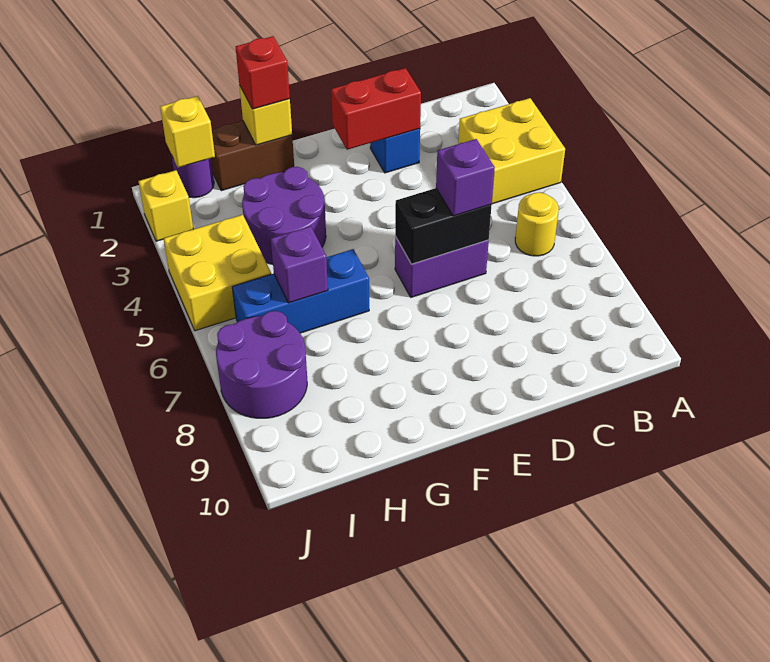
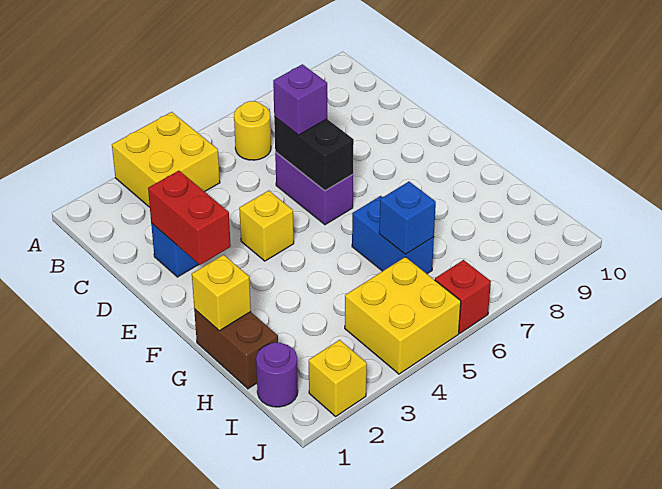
red 1x1 brick [236,36,290,109] -> red 1x1 brick moved to [435,260,491,333]
purple 2x2 round brick [242,167,326,264] -> none
blue 1x3 brick [232,249,369,333] -> blue 1x2 brick [352,196,434,274]
purple 1x1 brick [271,226,328,303] -> blue 1x1 brick [379,182,436,255]
yellow 1x1 brick [160,96,215,168] -> yellow 1x1 brick moved to [239,190,294,261]
purple 2x2 round brick [216,311,307,418] -> none

